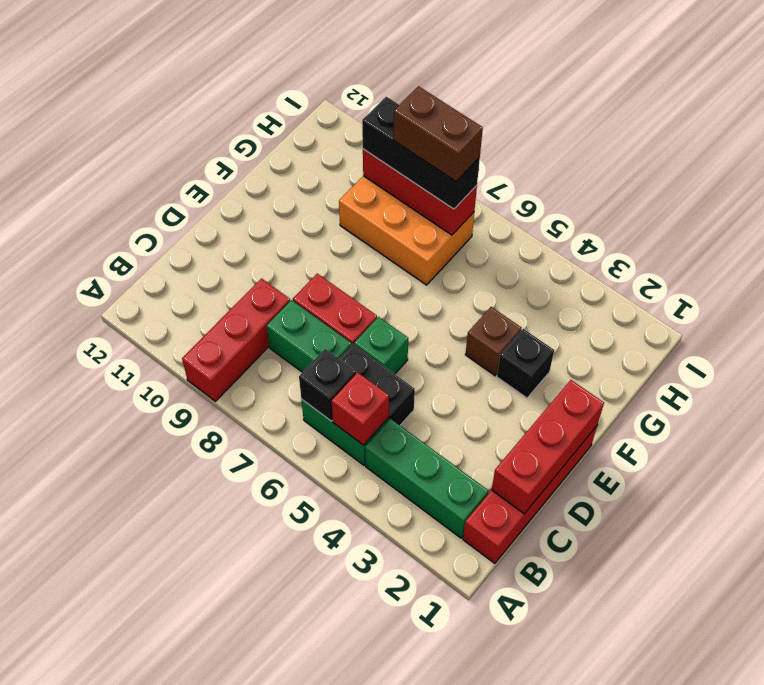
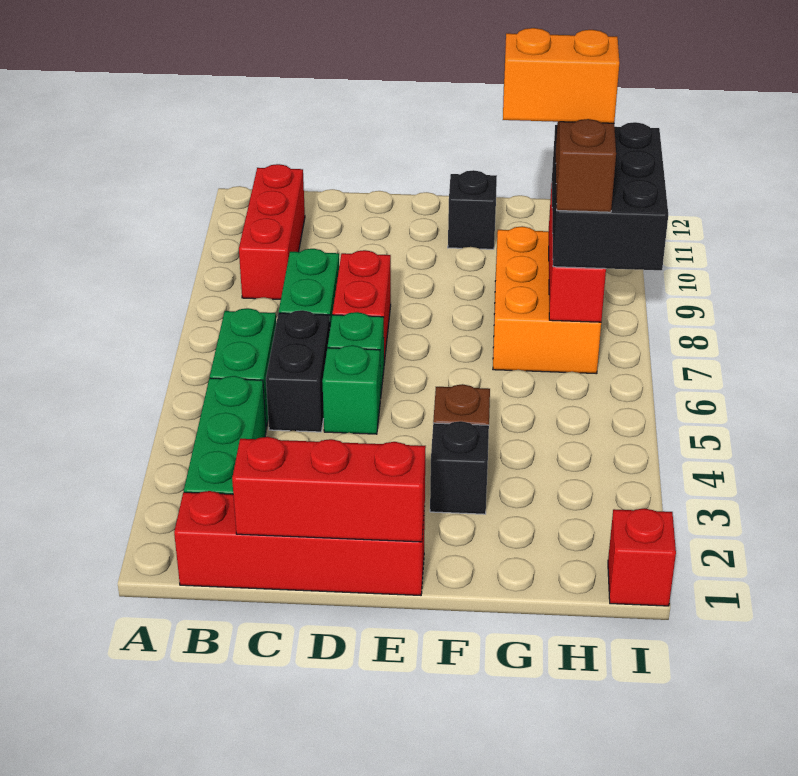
red 1x3 brick [182,279,290,401] -> red 1x3 brick turned to [239,164,305,299]
red 1x1 brick [332,372,389,445] -> red 1x1 brick moved to [608,508,676,606]
black 1x1 brick [299,349,356,421] -> black 1x1 brick moved to [448,170,497,249]
none -> green 1x1 brick [322,345,380,434]
none -> orange 1x2 brick [503,28,619,123]
black 1x3 brick [362,97,480,209] -> black 2x3 brick [552,122,668,270]

